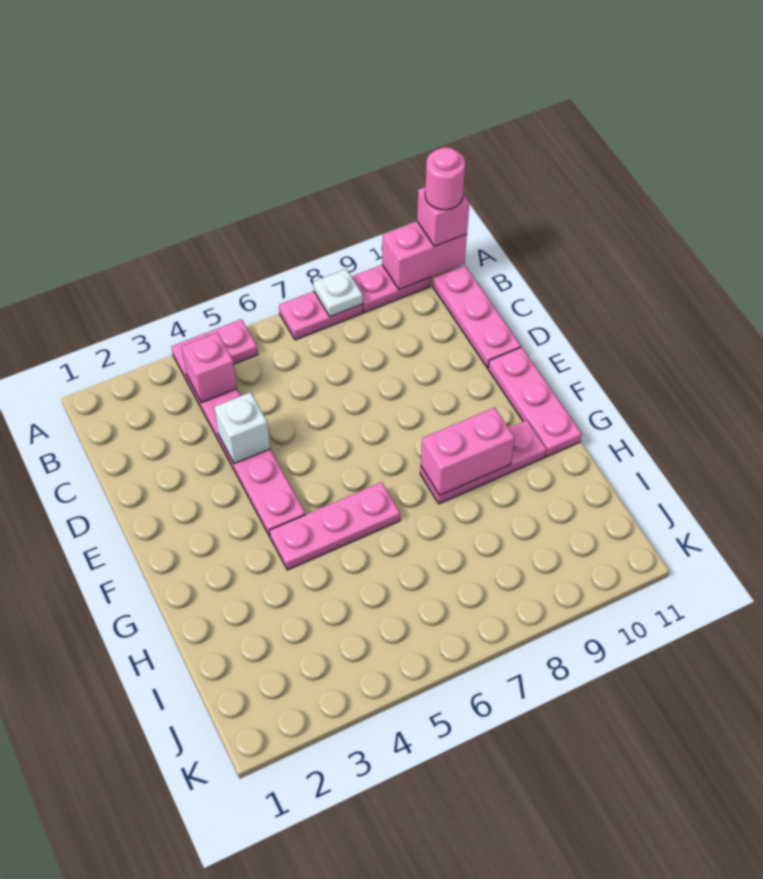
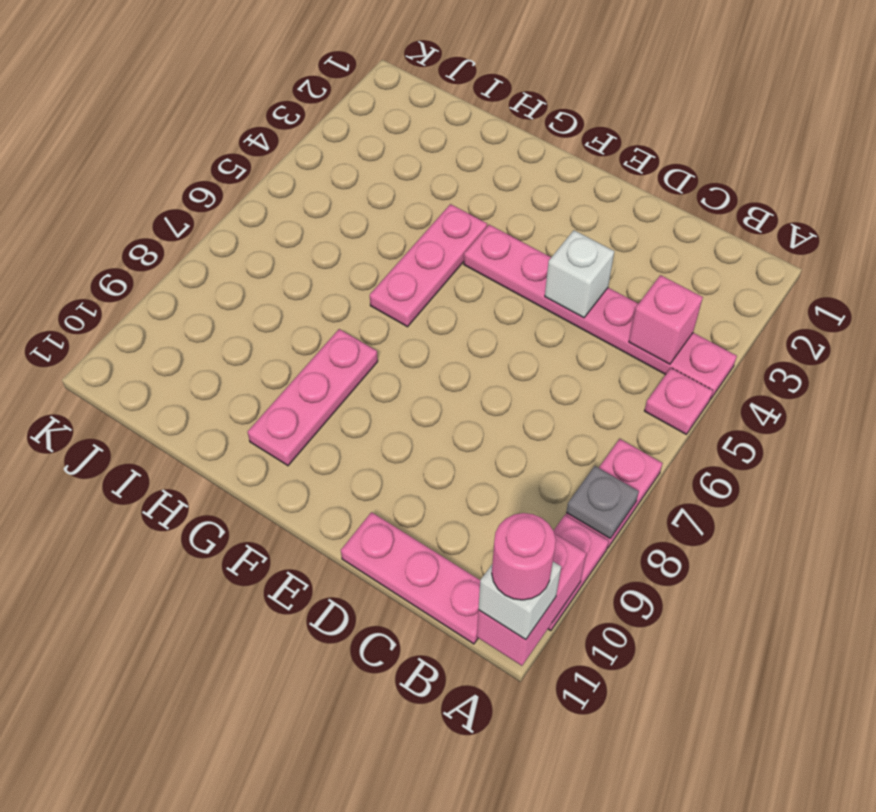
white 1x1 plate [313,269,363,317] -> grey 1x1 plate [566,466,639,538]
pink 1x1 brick [417,187,470,246] -> white 1x1 brick [478,562,561,640]
pink 1x3 plate [488,347,582,457] -> none
pink 1x2 brick [421,408,515,495] -> none

